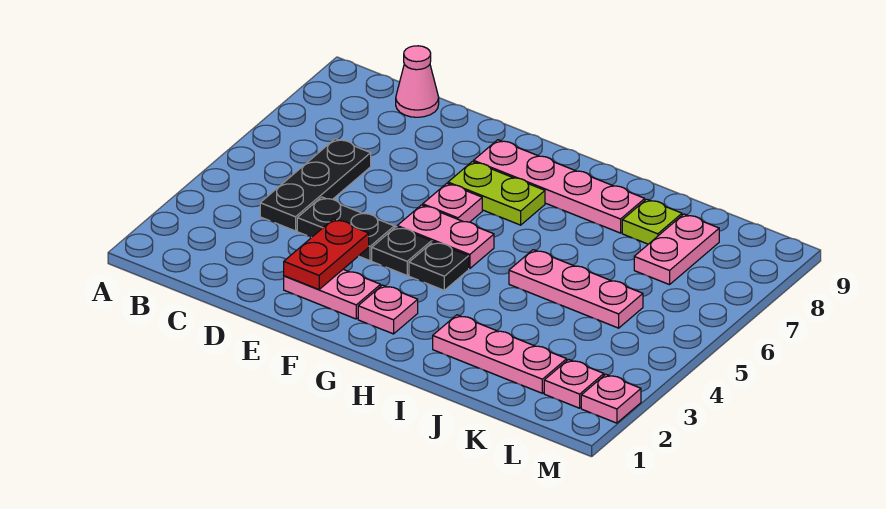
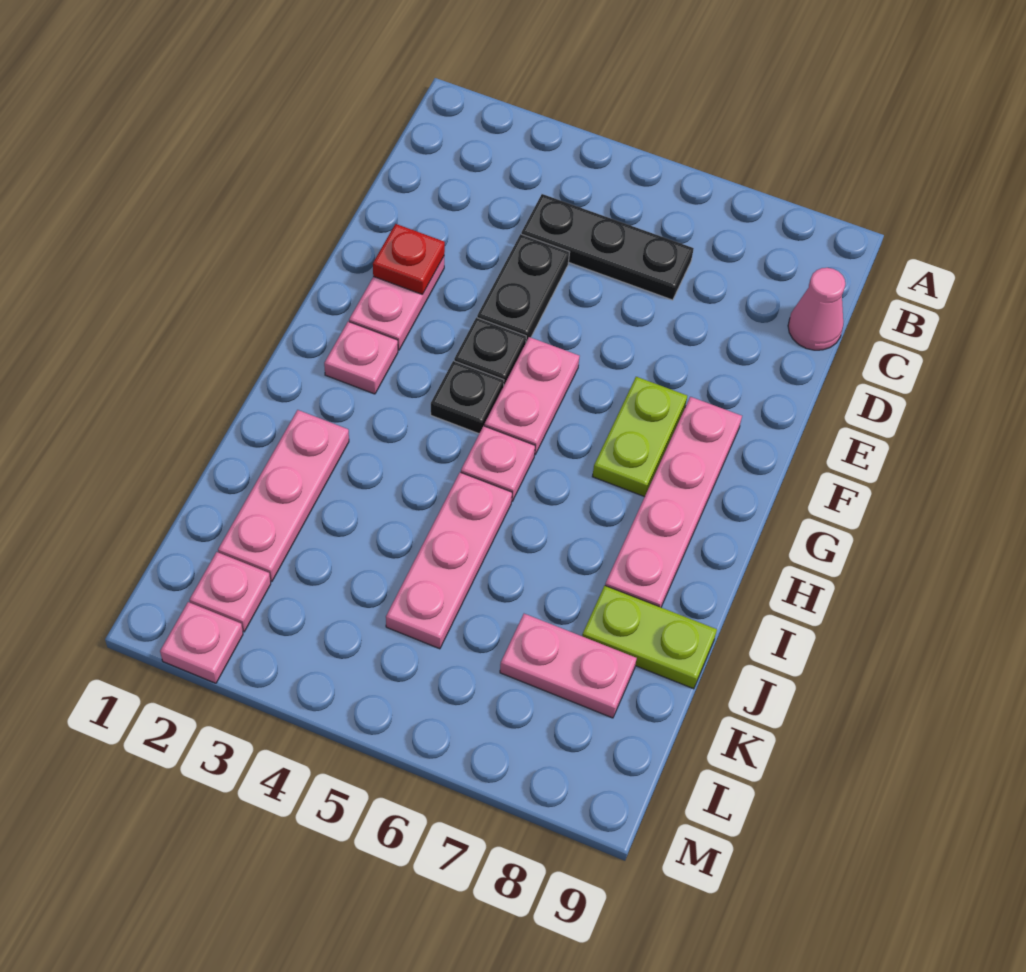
red 1x2 plate [284,219,369,289] -> red 1x1 plate [373,224,445,295]
pink 1x1 plate [423,183,482,222] -> pink 1x1 plate moved to [461,426,535,501]
lime 1x1 plate [622,199,682,244] -> lime 1x2 plate [582,586,717,689]

